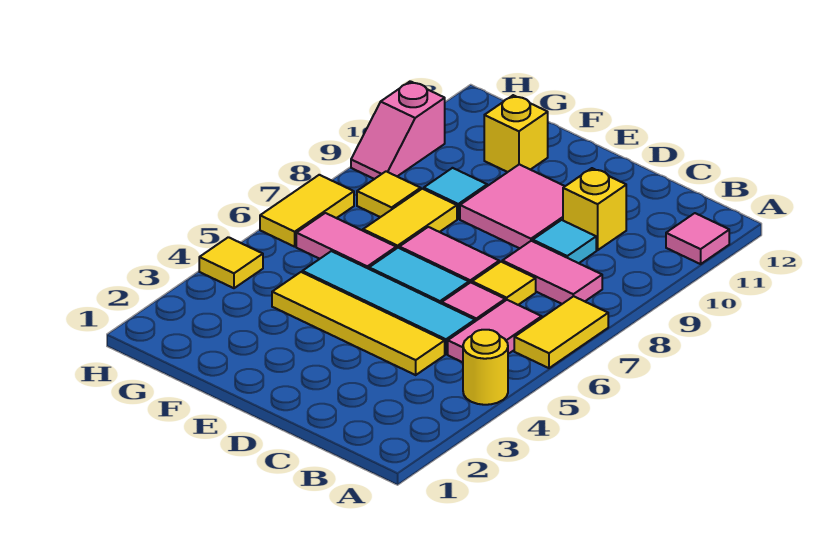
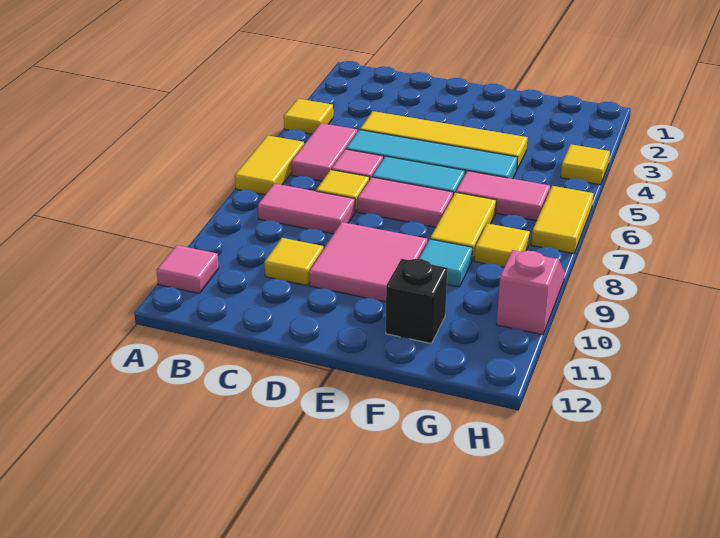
yellow 1x1 round brick [463,330,508,405] -> yellow 1x1 tile [284,99,333,134]
cyan 1x1 tile [533,220,596,263] -> none
yellow 1x1 brick [563,168,626,250] -> yellow 1x1 tile [264,238,323,285]
yellow 1x1 brick [484,95,548,172] -> black 1x1 brick [386,259,448,344]

